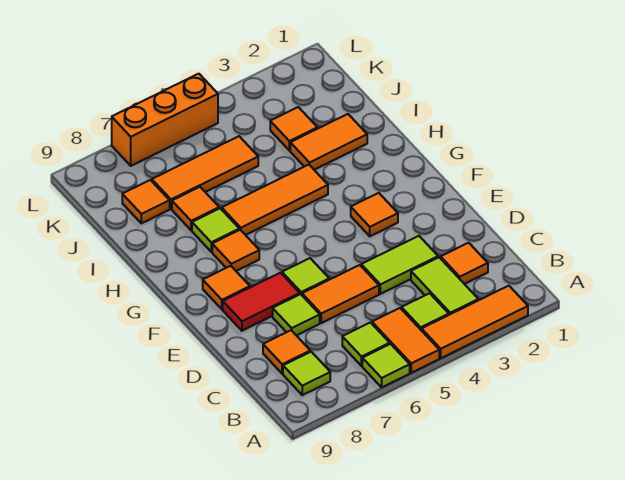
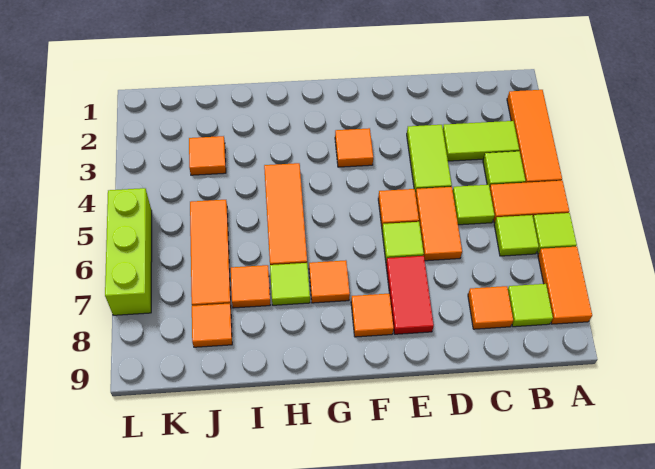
orange 1x1 tile [441,243,488,284] -> orange 1x1 tile moved to [378,189,419,228]
lime 1x1 tile [273,294,320,335] -> lime 1x1 tile moved to [453,185,494,225]
orange 1x2 tile [290,114,367,170] -> orange 1x2 tile moved to [538,247,592,324]
orange 1x3 brick [112,74,218,166] -> lime 1x3 brick [105,188,152,315]

